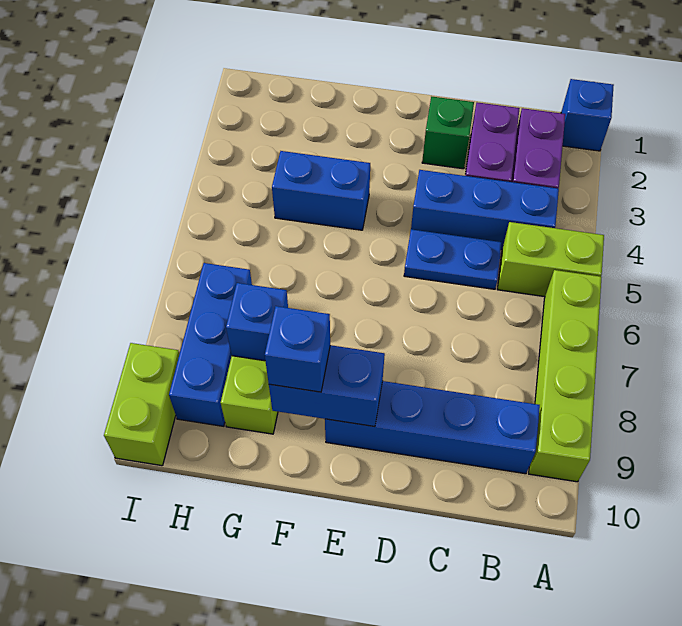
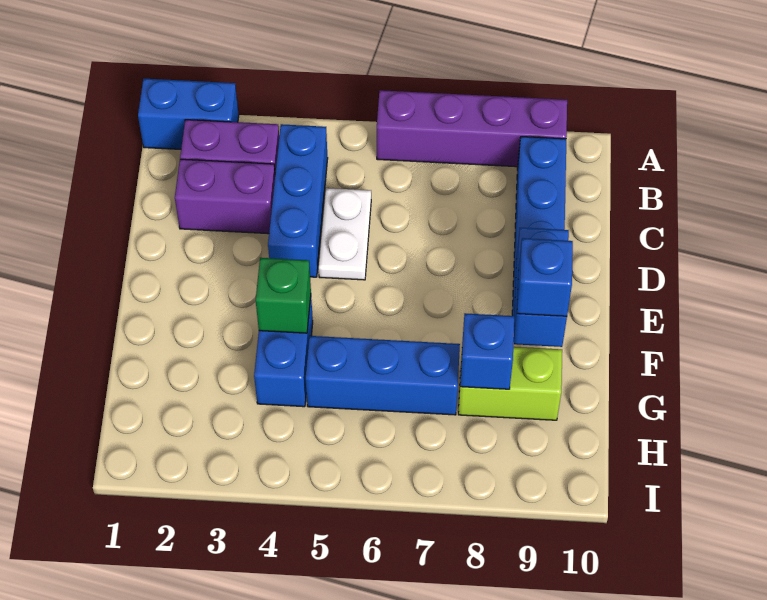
blue 1x1 brick [561,79,614,151] -> blue 1x2 brick [138,79,239,149]
lime 1x2 brick [497,222,604,297] -> none
lime 1x4 brick [529,270,602,482] -> purple 1x4 brick [377,90,567,167]
blue 1x2 plate [404,229,502,289] -> white 1x2 plate [319,188,371,280]
green 1x1 brick [422,97,474,169] -> green 1x1 brick moved to [256,258,311,333]
blue 1x3 brick [169,263,252,426] -> blue 1x3 brick moved to [306,336,460,415]
lime 1x2 brick [104,343,179,466] -> none

